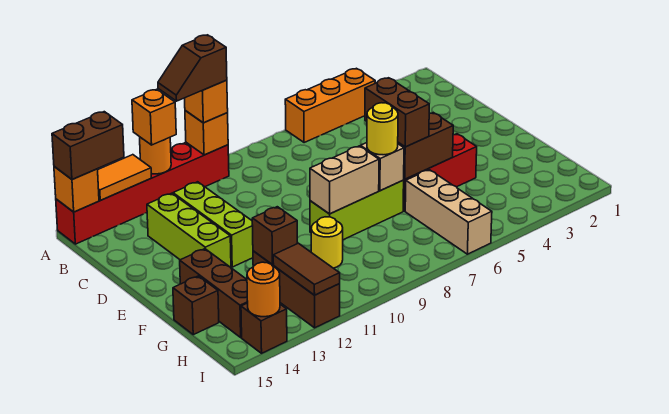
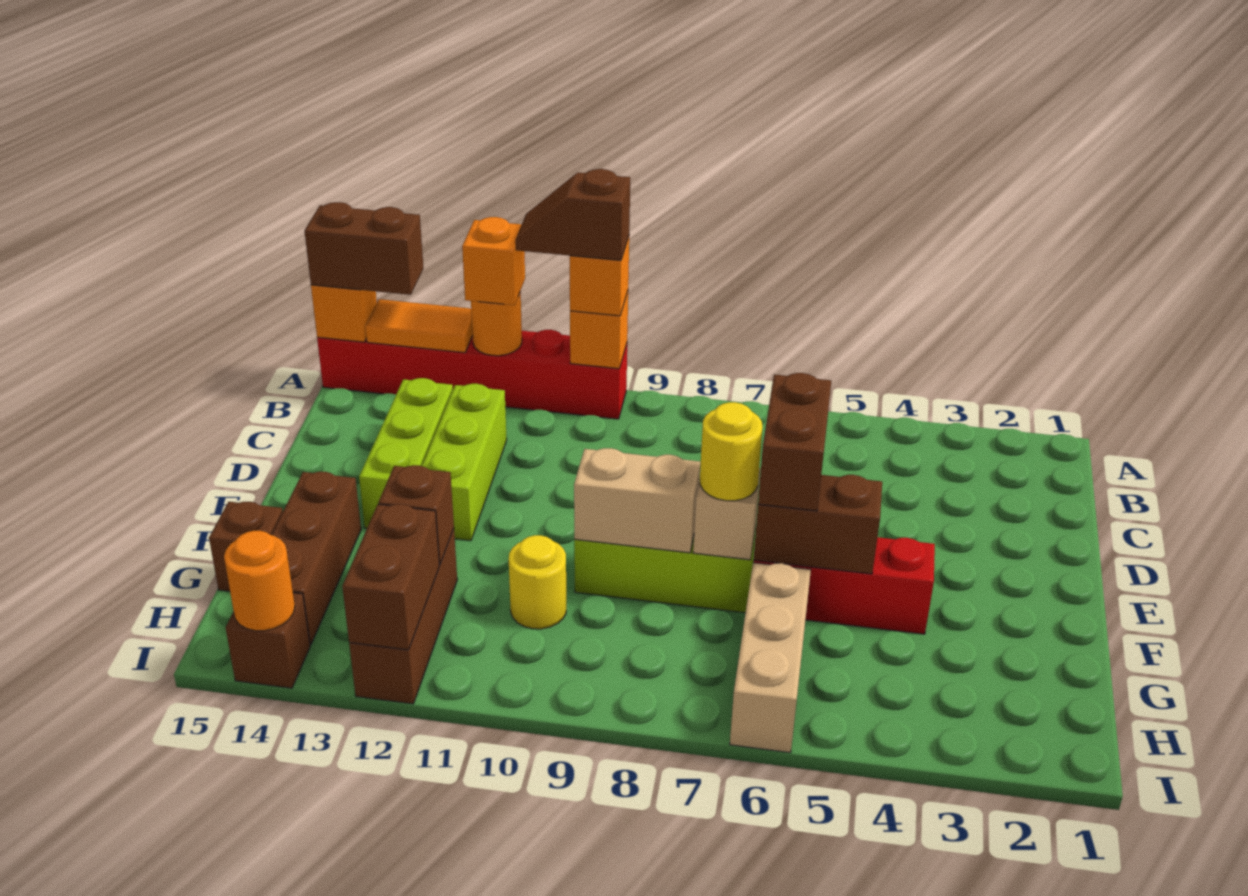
orange 1x3 brick [285,68,375,143] -> none
brown 1x2 tile [273,243,340,295] -> brown 1x2 brick [342,504,440,650]

